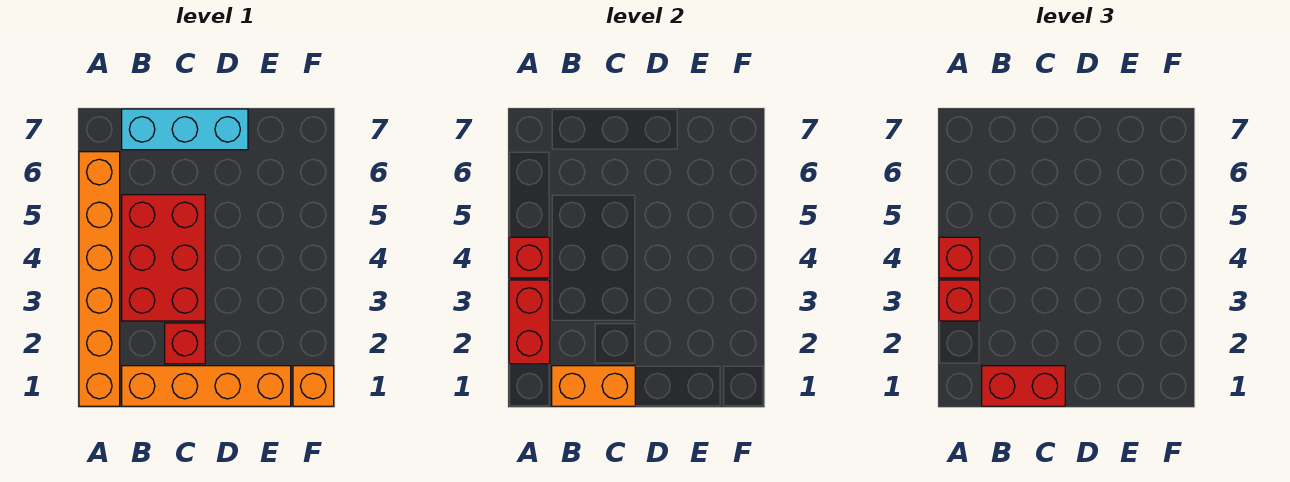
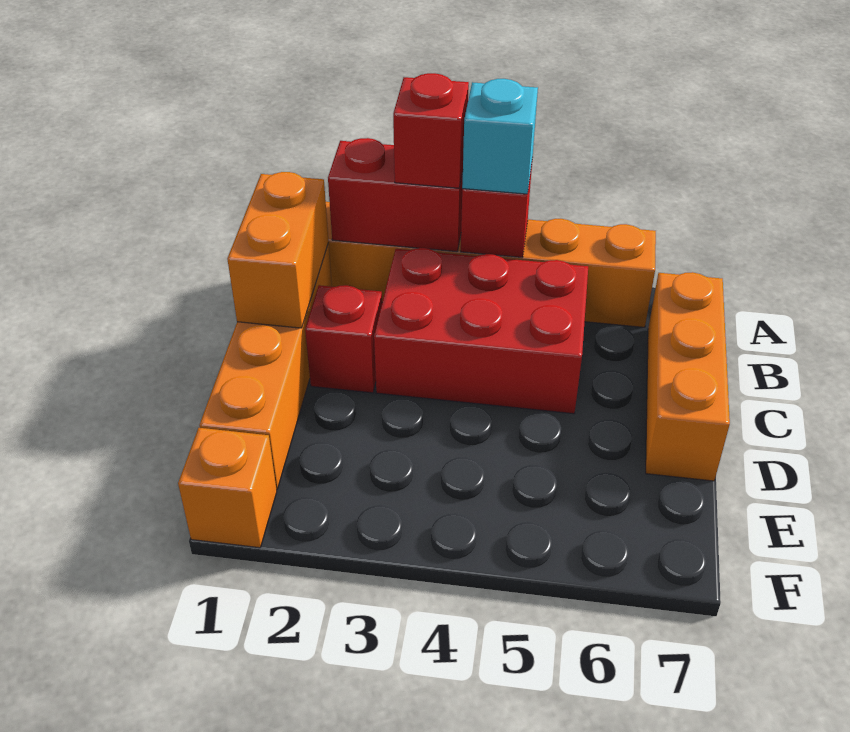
red 1x1 brick [939,237,980,278] -> cyan 1x1 brick [462,79,538,194]
red 1x2 brick [982,366,1065,406] -> none
cyan 1x3 brick [122,109,248,150] -> orange 1x3 brick [646,272,730,481]

